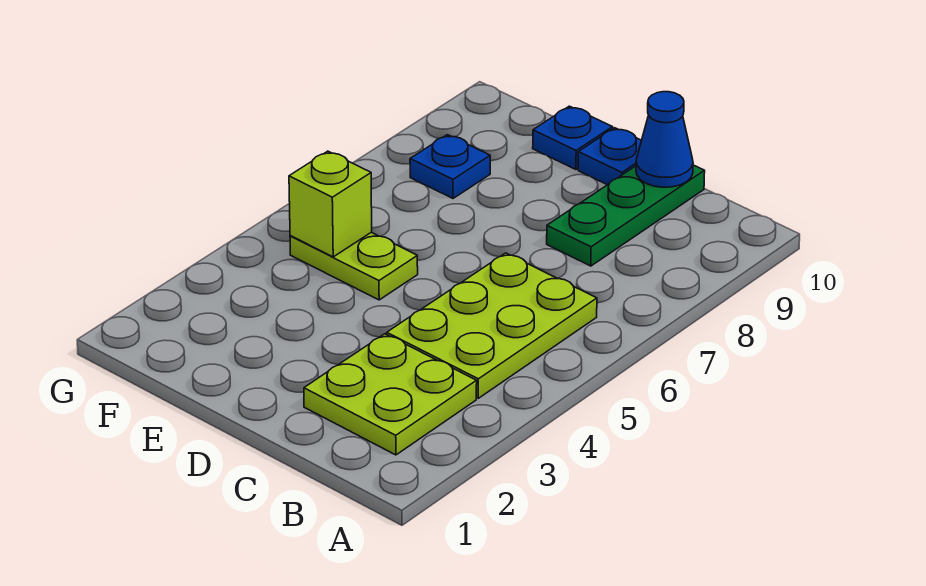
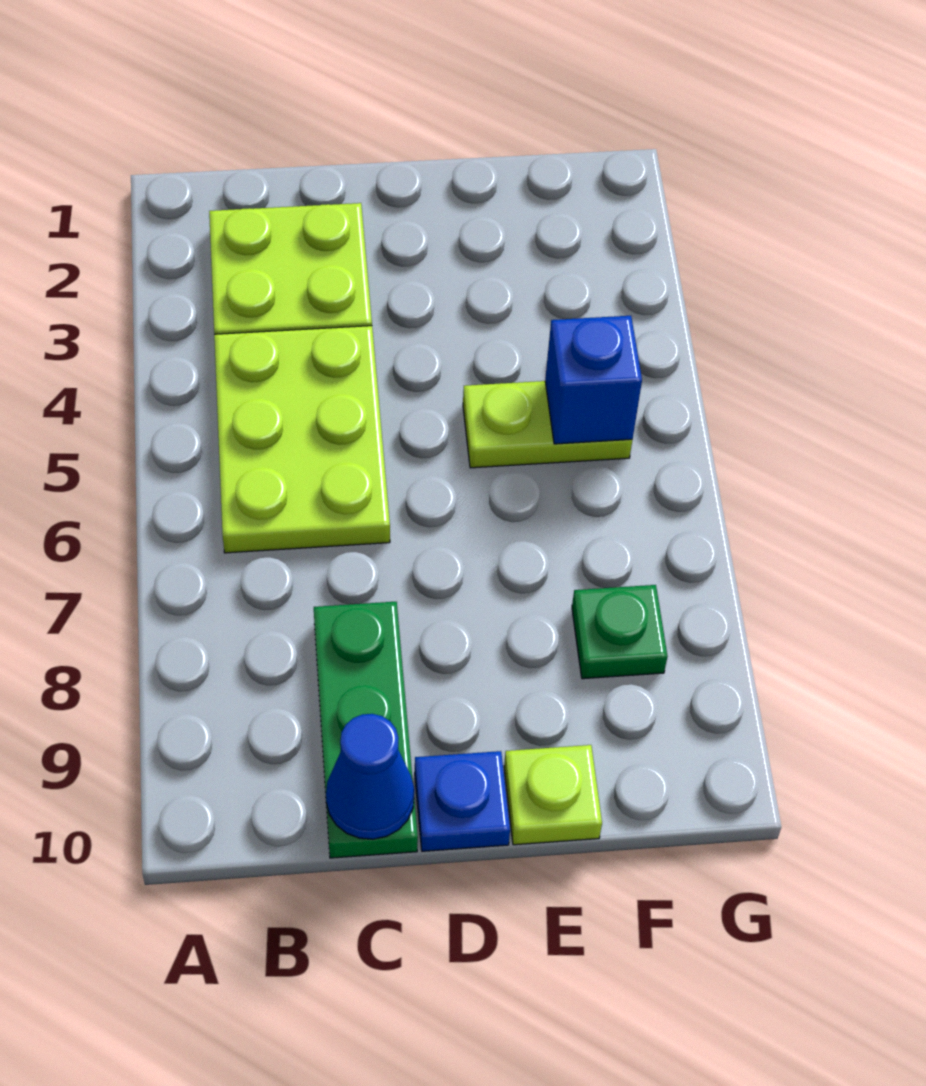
blue 1x1 plate [533,106,613,169] -> lime 1x1 plate [504,745,602,845]
lime 1x1 brick [289,151,372,257] -> blue 1x1 brick [545,316,642,444]
blue 1x1 plate [410,135,490,198] -> green 1x1 plate [572,585,668,679]

